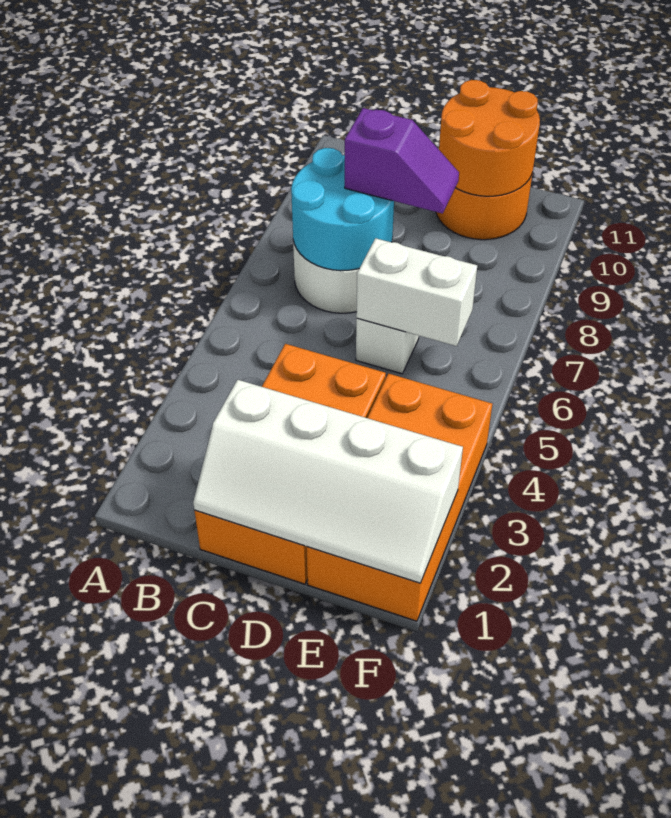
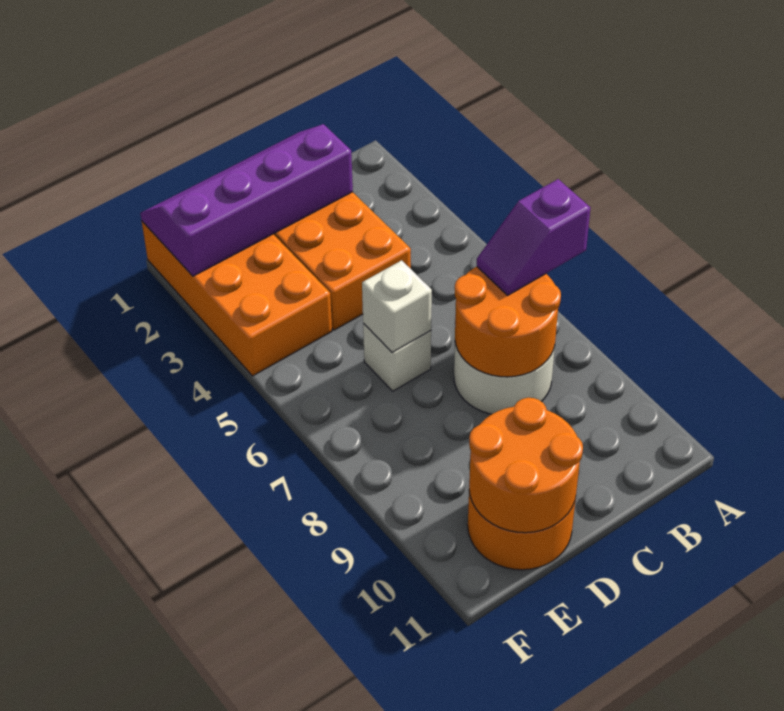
cyan 2x2 round brick [291,148,394,271] -> orange 2x2 round brick [455,267,561,377]
white 2x4 slope [193,380,463,583] -> purple 2x4 slope [140,124,353,276]
purple 1x2 slope [345,108,459,213] -> purple 1x2 slope moved to [477,179,590,295]
white 1x2 brick [356,238,477,346] -> white 1x1 brick [362,260,432,352]

